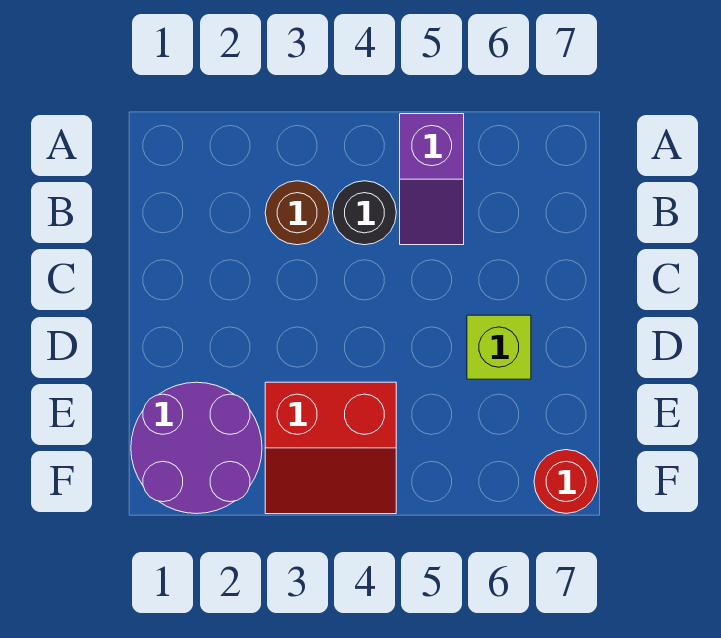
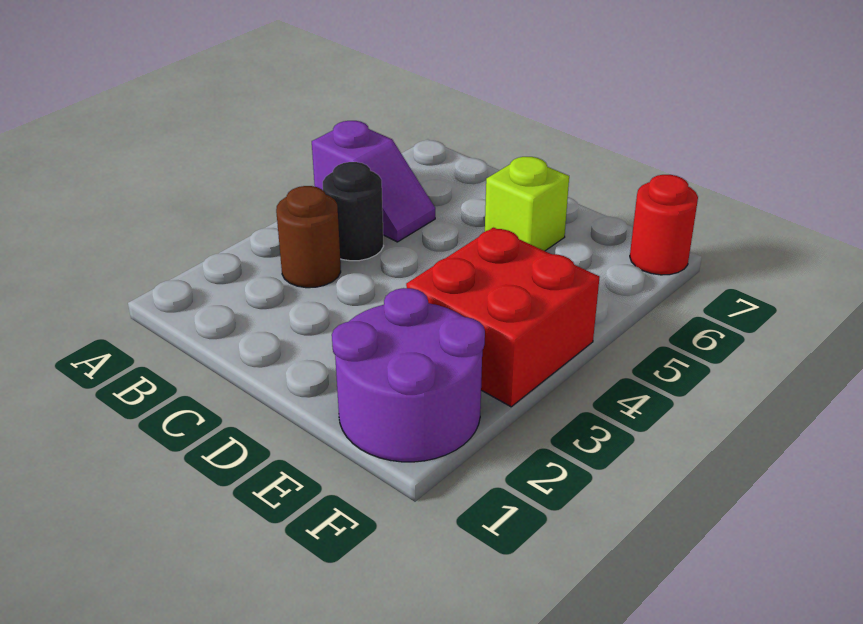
red 2x2 slope [265,382,396,514] -> red 2x2 brick [406,228,600,407]

